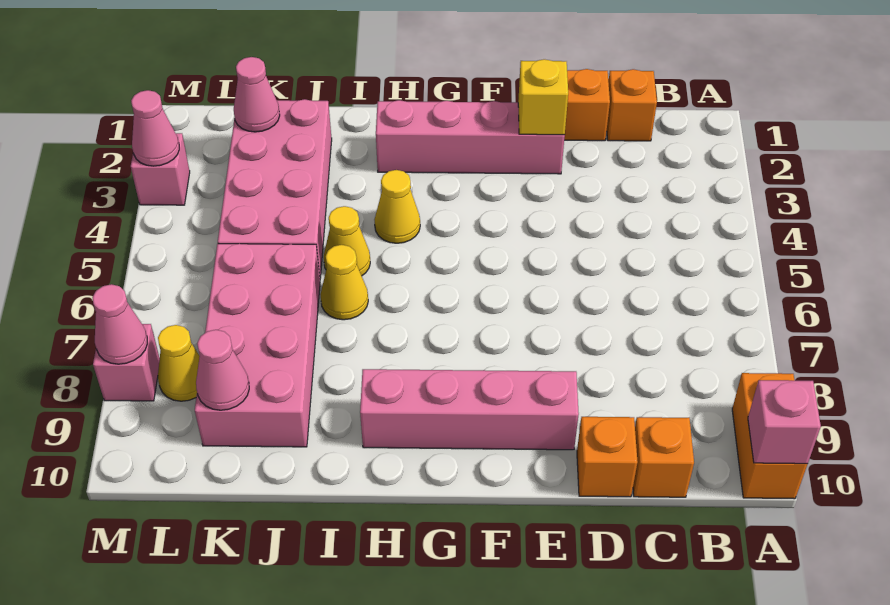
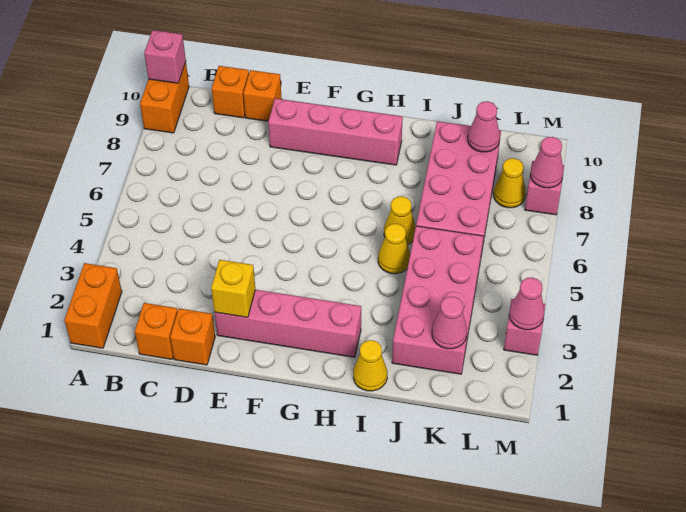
none -> orange 1x2 brick [64,263,122,348]
yellow 1x1 cone [374,170,420,243] -> yellow 1x1 cone moved to [353,340,387,391]

